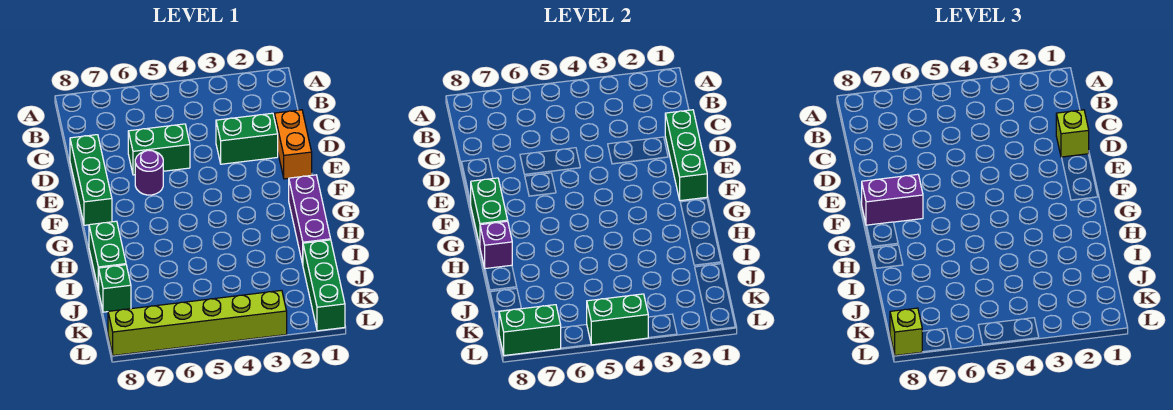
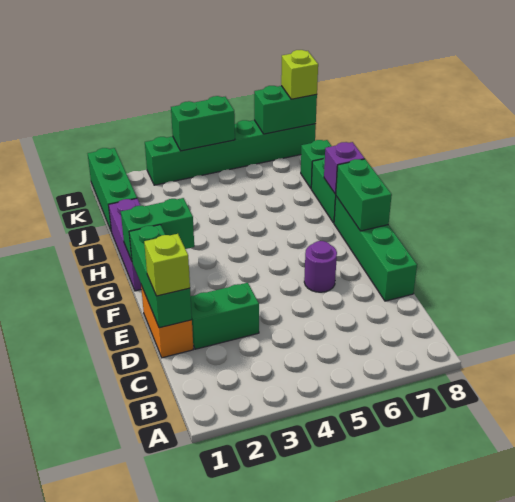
green 1x2 brick [128,124,190,175] -> green 1x2 brick moved to [121,198,194,260]
green 1x3 brick [70,135,112,225] -> green 1x4 brick [334,196,417,301]
purple 1x2 brick [862,174,923,225] -> none
lime 1x6 brick [108,290,287,356] -> green 1x6 brick [145,120,316,185]

